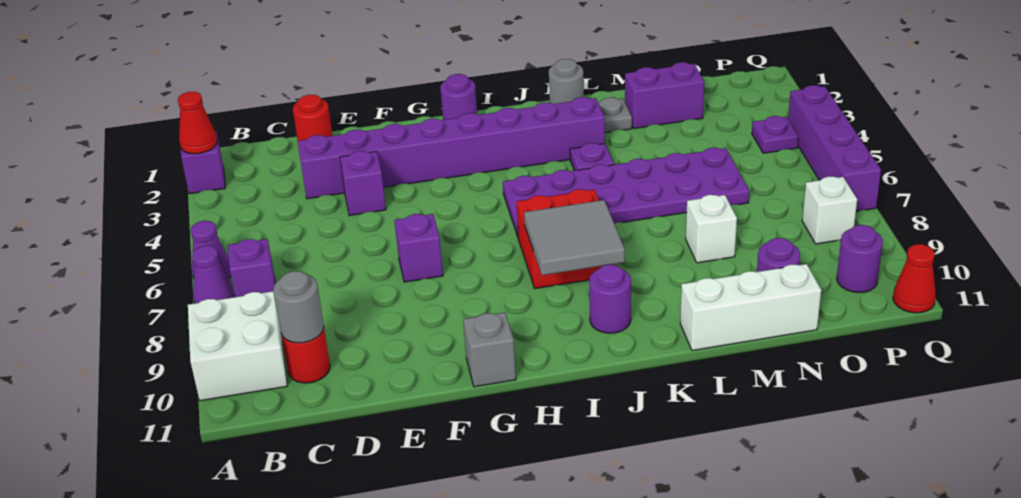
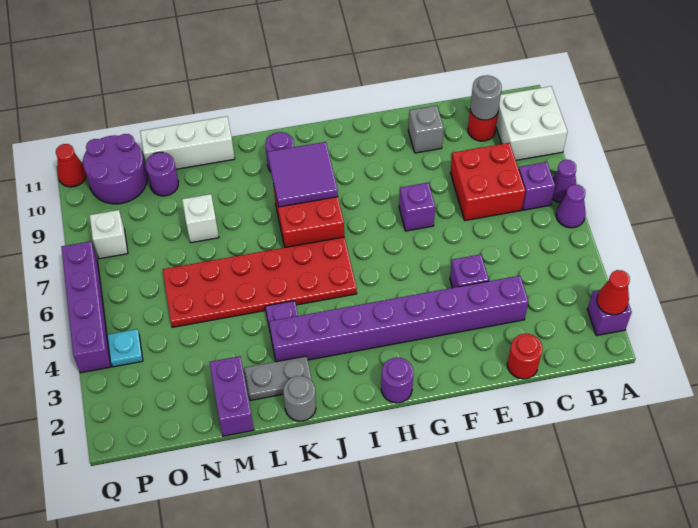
none -> red 2x2 brick [450,143,525,221]
grey 1x1 brick [463,312,516,387] -> grey 1x1 brick moved to [408,105,444,153]
purple 2x6 plate [503,147,749,237] -> red 2x6 plate [163,237,357,327]
grey 2x2 tile [524,200,625,275] -> purple 2x2 tile [268,142,338,207]
purple 1x2 brick [625,62,704,129] -> purple 1x2 brick turned to [210,356,254,436]
purple 1x1 plate [752,116,799,153] -> cyan 1x1 plate [107,329,143,367]
purple 1x1 round brick [837,225,883,292] -> purple 2x2 round brick [83,134,147,204]

